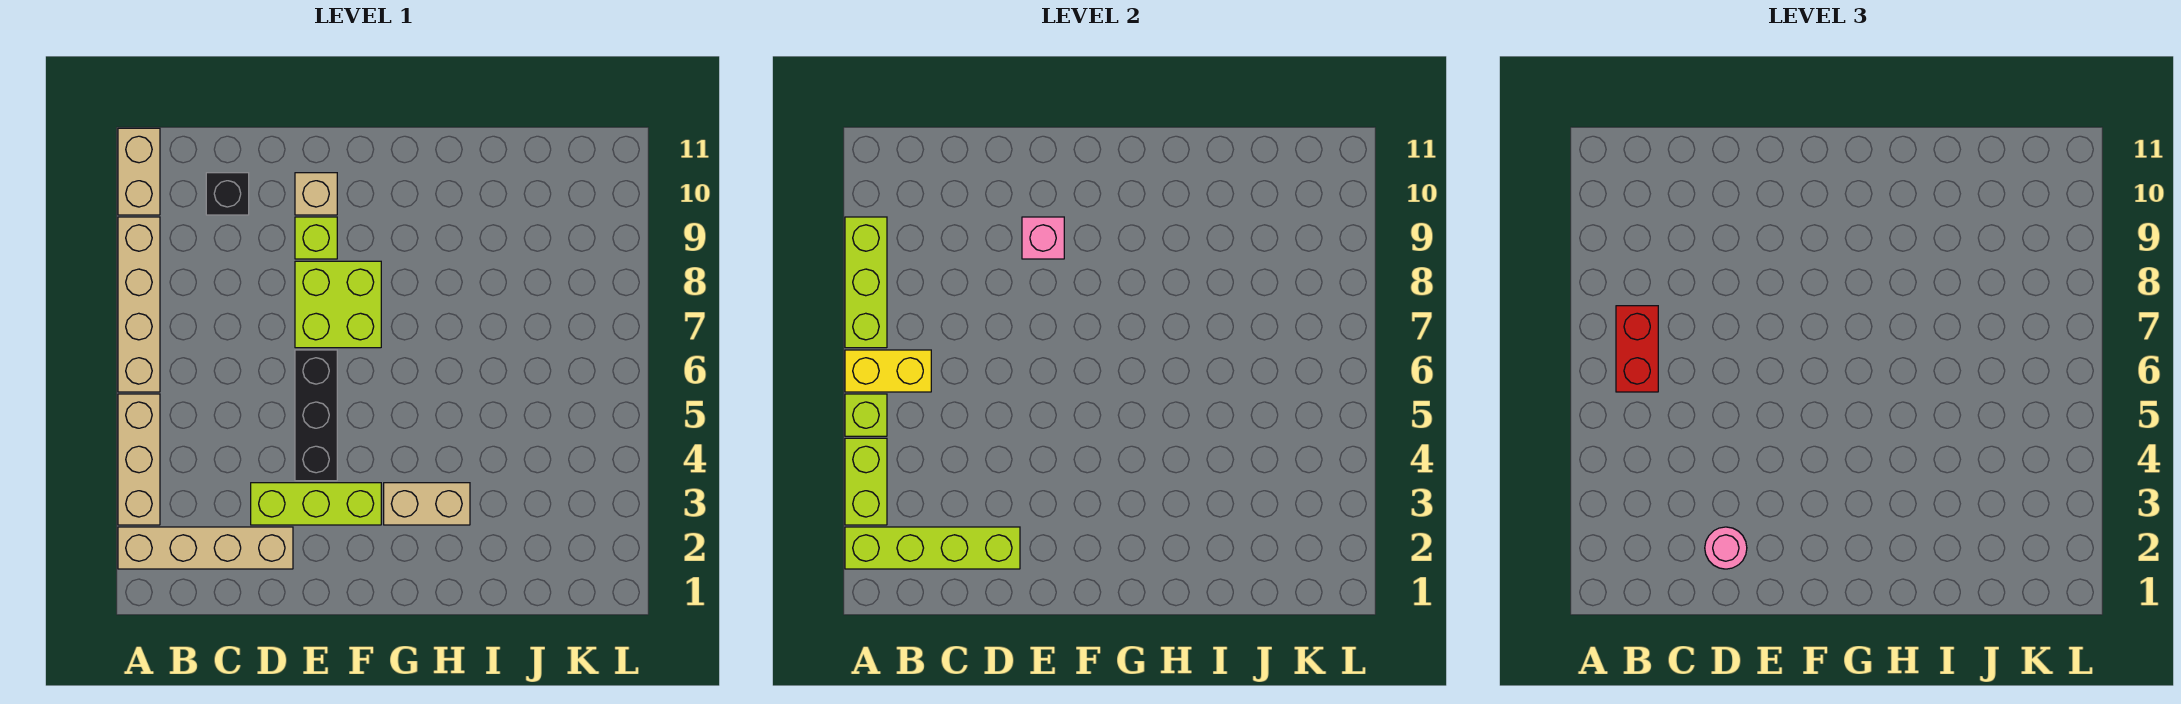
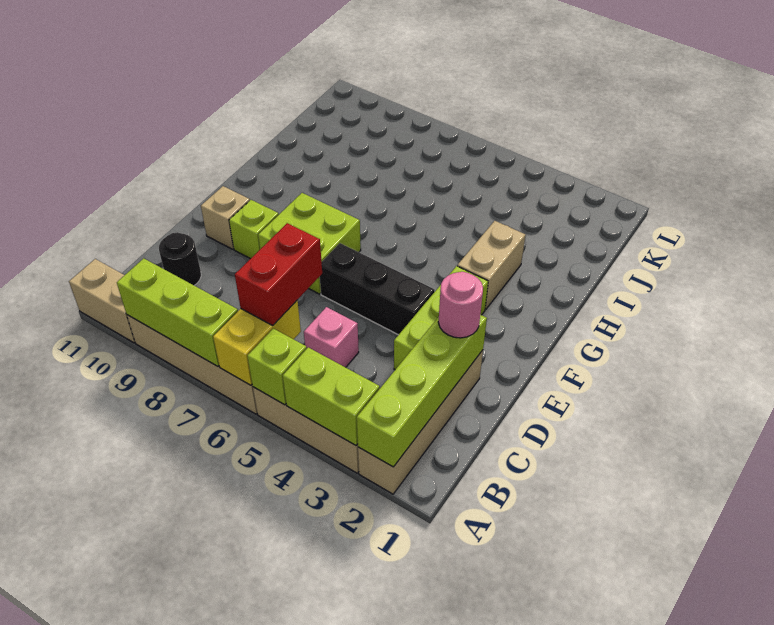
red 1x2 brick [1616,306,1658,392] -> red 1x2 brick turned to [235,223,322,325]
black 1x1 brick [206,173,249,215] -> black 1x1 round brick [159,232,201,286]
pink 1x1 brick [1022,217,1064,259] -> pink 1x1 brick moved to [304,307,359,367]

